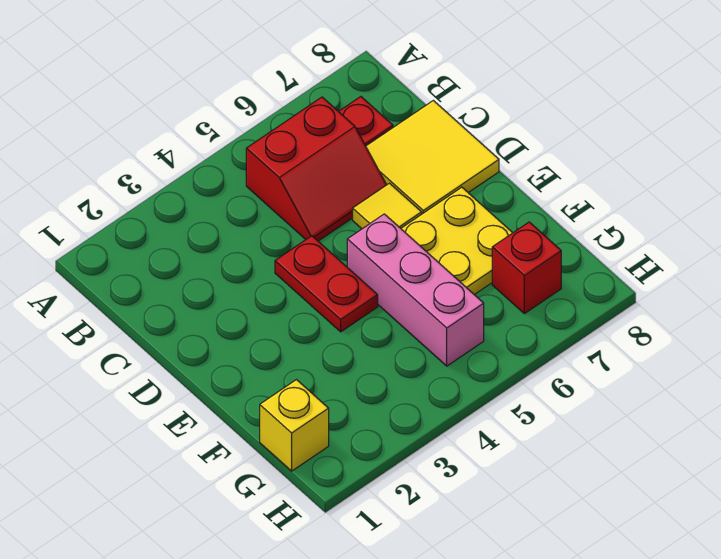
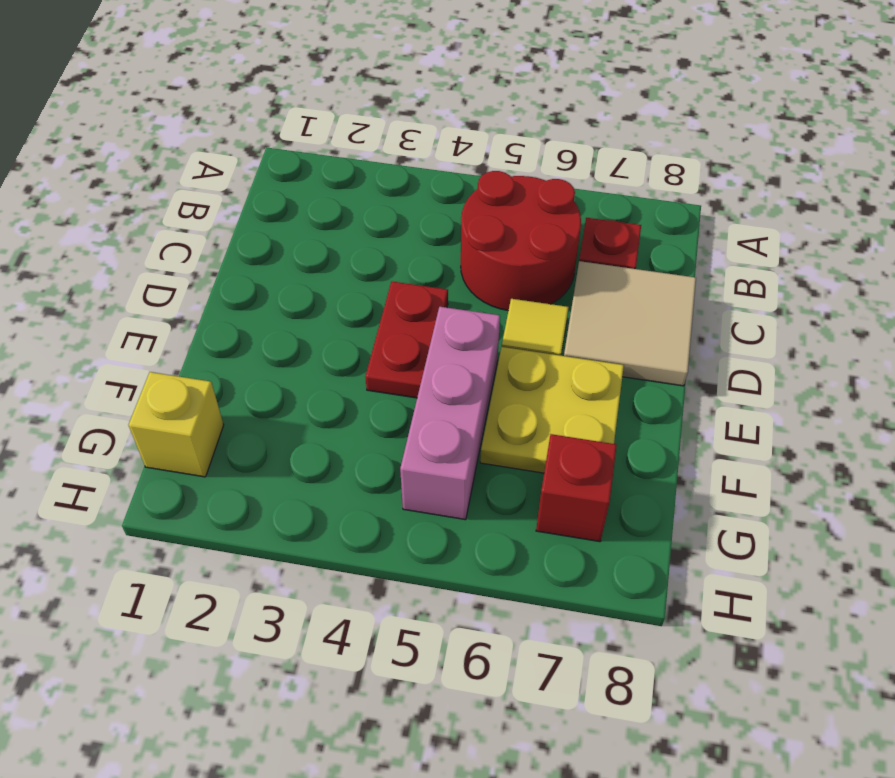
red 2x2 slope [246,97,386,241] -> red 2x2 round brick [461,171,581,311]
yellow 2x2 tile [366,100,499,214] -> tan 2x2 tile [564,261,696,386]

